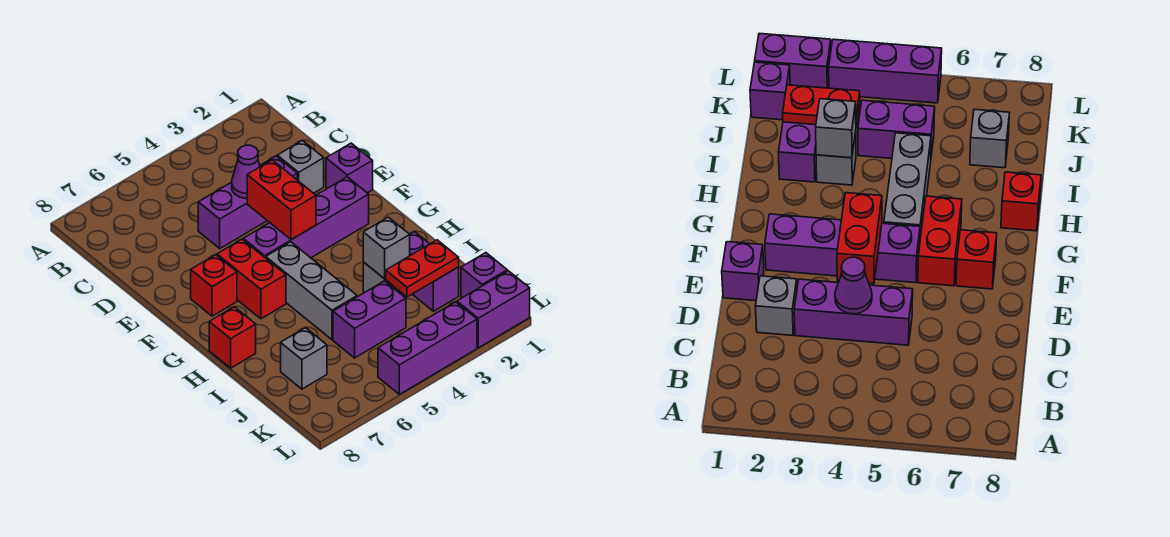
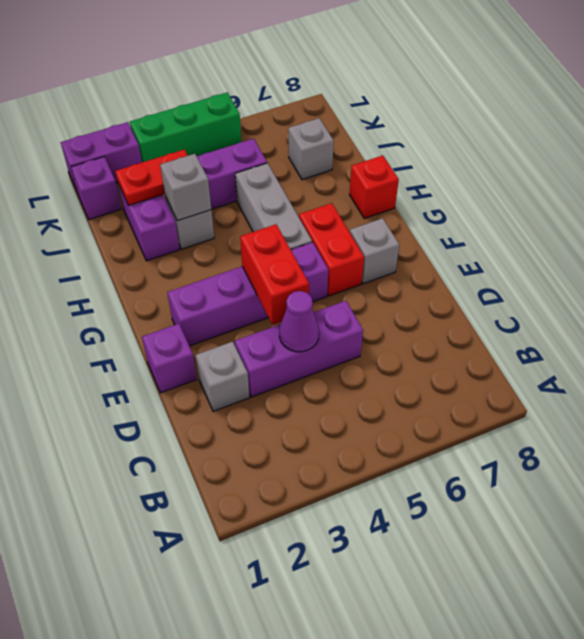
red 1x1 brick [191,255,237,316] -> grey 1x1 brick [350,218,399,284]
purple 1x3 brick [378,302,477,394] -> green 1x3 brick [130,93,241,162]

